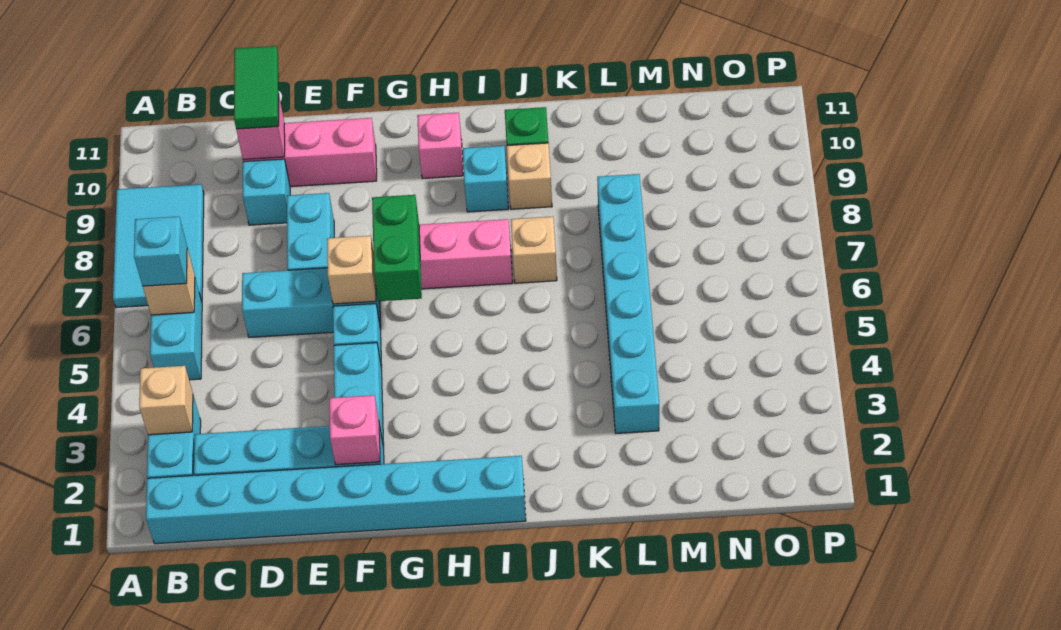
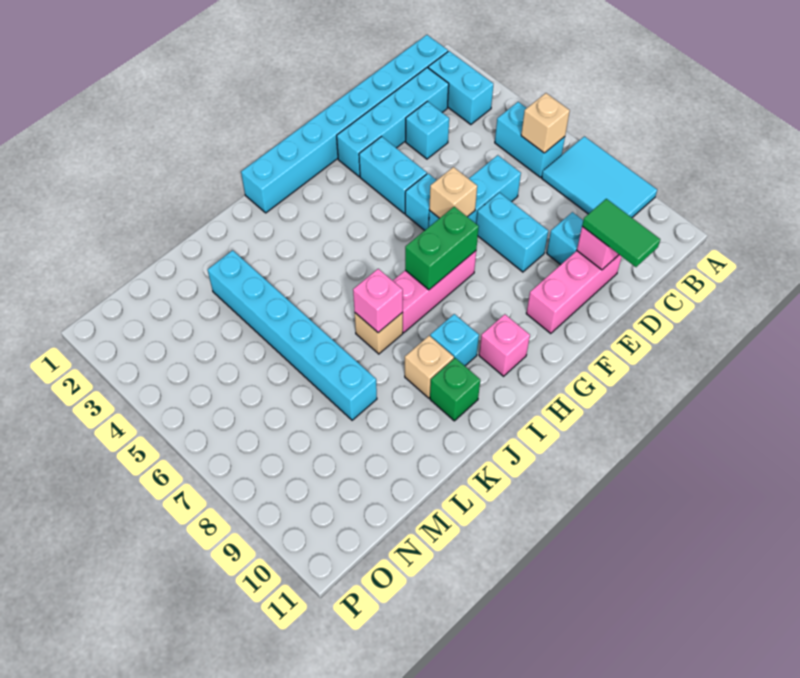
tan 1x1 brick [139,366,193,435] -> none
cyan 1x1 brick [134,216,187,286] -> cyan 1x1 brick moved to [406,101,449,159]
pink 1x1 brick [329,395,380,465] -> pink 1x1 brick moved to [353,269,403,333]
green 1x2 brick [372,195,422,301] -> green 1x2 brick turned to [405,207,479,290]

